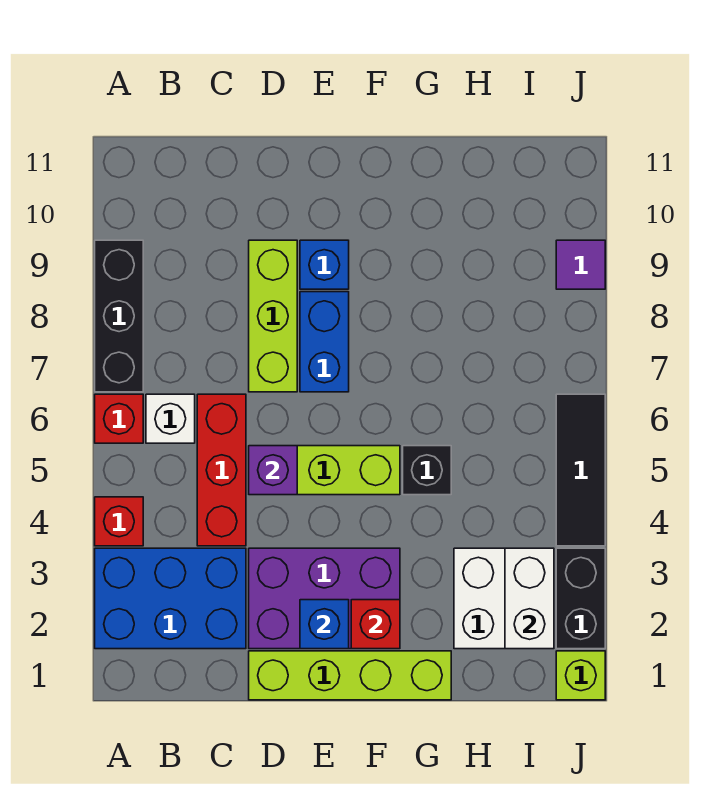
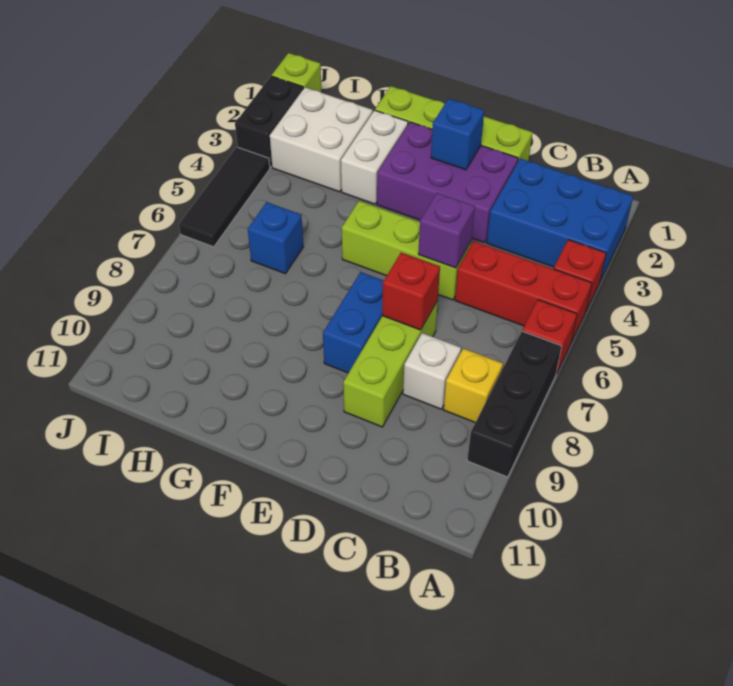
white 1x1 brick [146,394,195,443] -> white 1x1 brick moved to [403,333,461,409]
none -> yellow 1x1 brick [444,348,503,423]
red 1x3 brick [197,394,246,546] -> red 1x3 brick turned to [455,241,592,342]
blue 1x1 brick [300,240,349,289] -> blue 1x1 brick moved to [248,202,303,274]
red 1x1 brick [351,600,400,649] -> red 1x1 brick moved to [382,253,440,330]
black 1x1 brick [403,446,451,495] -> none
white 1x2 brick [505,548,554,649] -> white 1x2 brick moved to [341,110,408,204]
purple 1x1 tile [556,240,605,289] -> none

